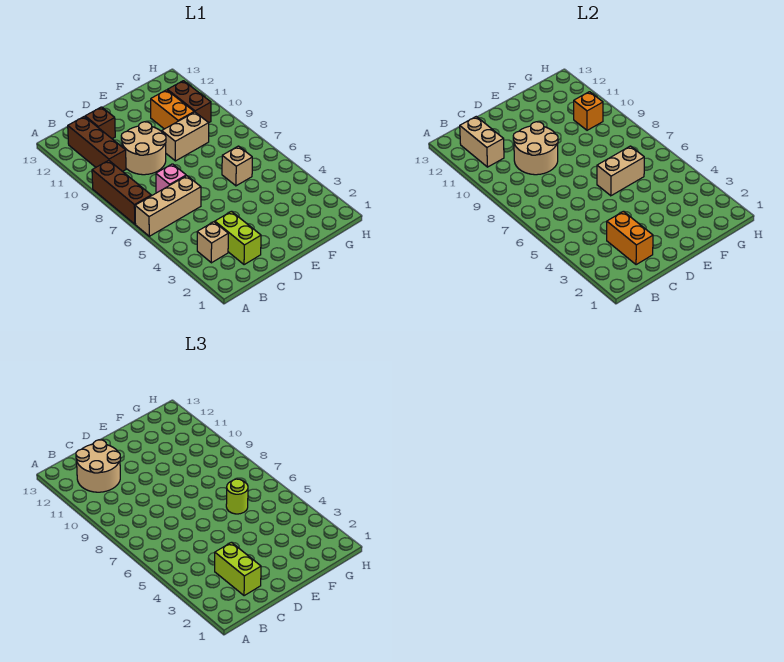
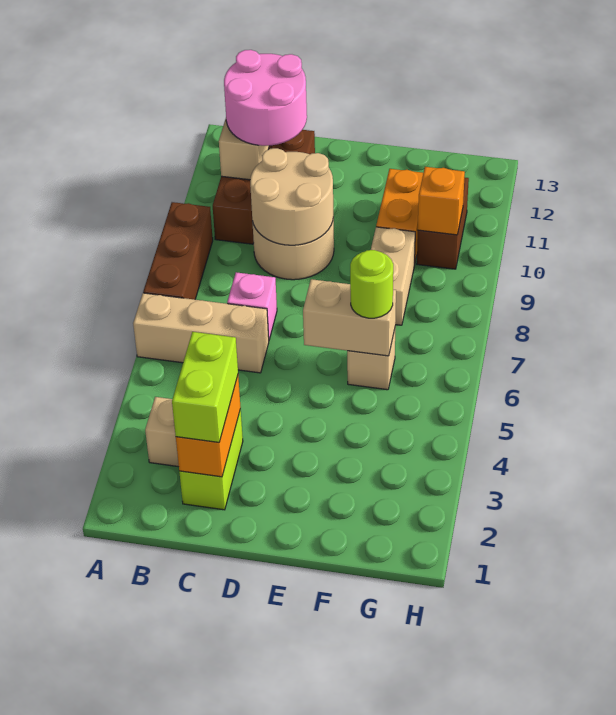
tan 2x2 round brick [76,440,120,492] -> pink 2x2 round brick [224,50,307,146]
tan 1x2 brick [162,112,209,161] -> tan 1x2 brick turned to [371,227,415,325]

